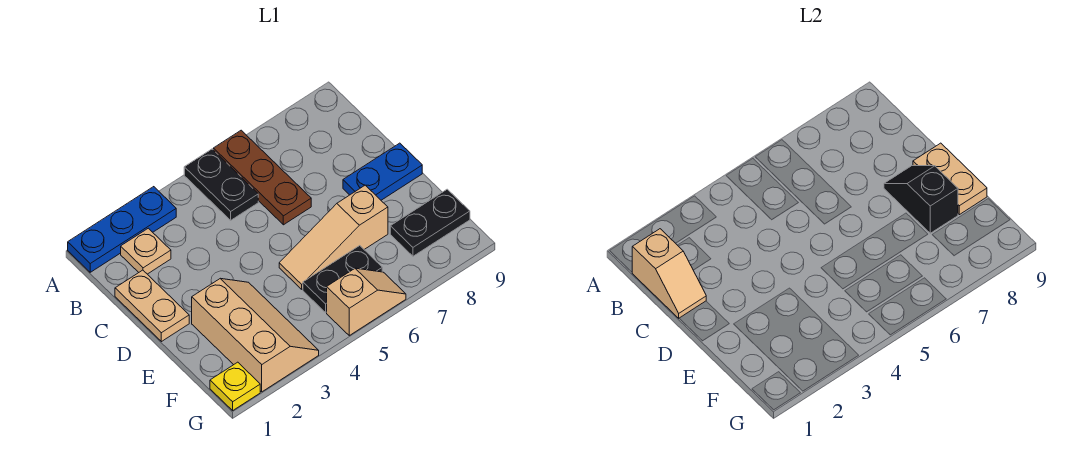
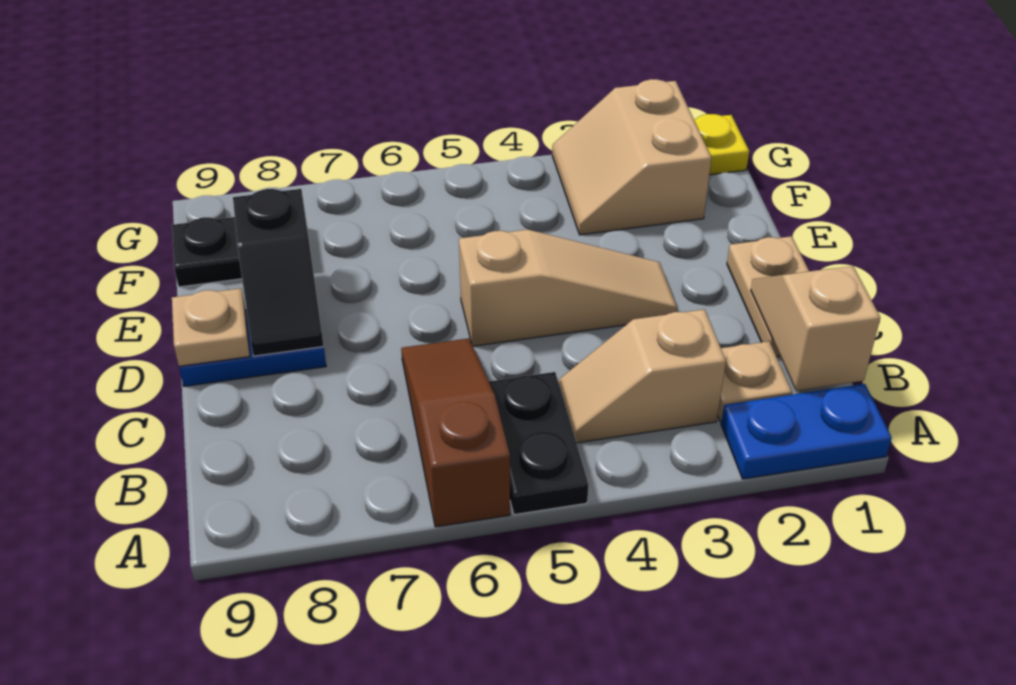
blue 1x3 plate [68,187,176,272] -> blue 1x2 plate [721,384,892,479]
brown 1x3 plate [213,130,311,225] -> brown 1x3 slope [401,338,510,527]
tan 1x2 plate [913,143,987,215] -> tan 1x1 plate [172,288,250,366]
tan 2x3 slope [192,279,319,392] -> tan 2x2 slope [552,79,711,235]
tan 1x3 slope [279,185,388,289] -> tan 1x3 slope moved to [459,230,677,346]
black 1x2 plate [303,246,382,312] -> none
tan 1x2 slope [327,268,406,335] -> tan 1x2 slope moved to [558,309,726,443]

